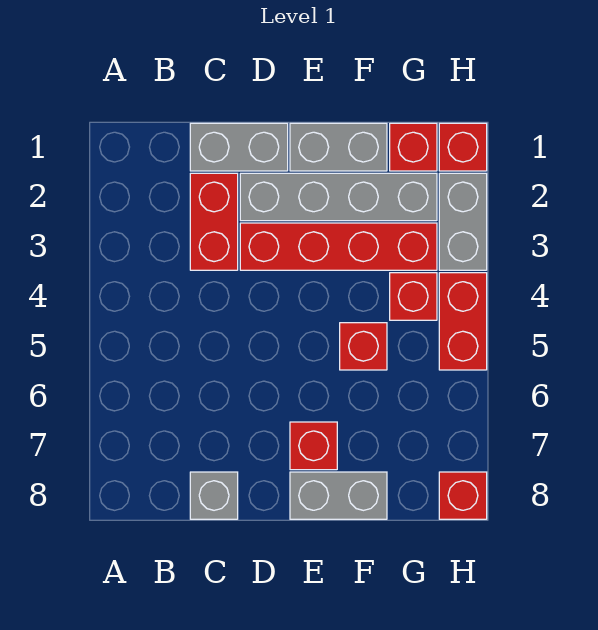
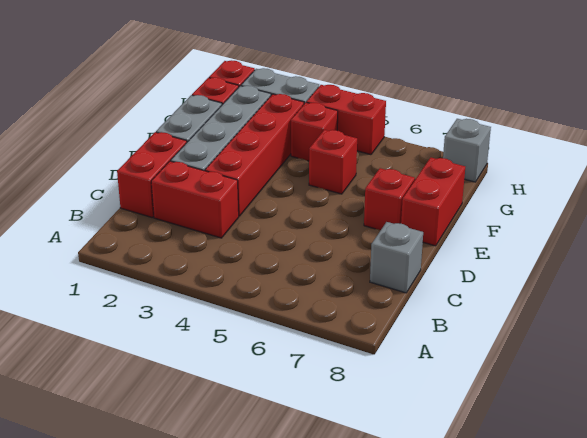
grey 1x2 brick [190,123,288,171] -> red 1x2 brick [117,132,187,217]
grey 1x2 brick [290,472,387,519] -> red 1x2 brick [401,158,465,246]
red 1x1 brick [439,472,487,519] -> grey 1x1 brick [443,119,491,182]

